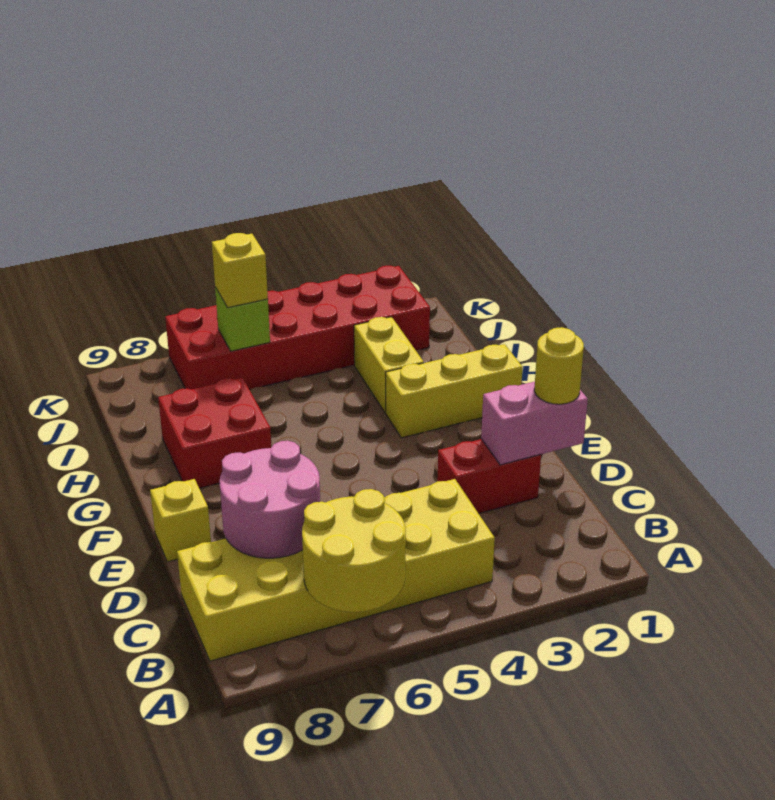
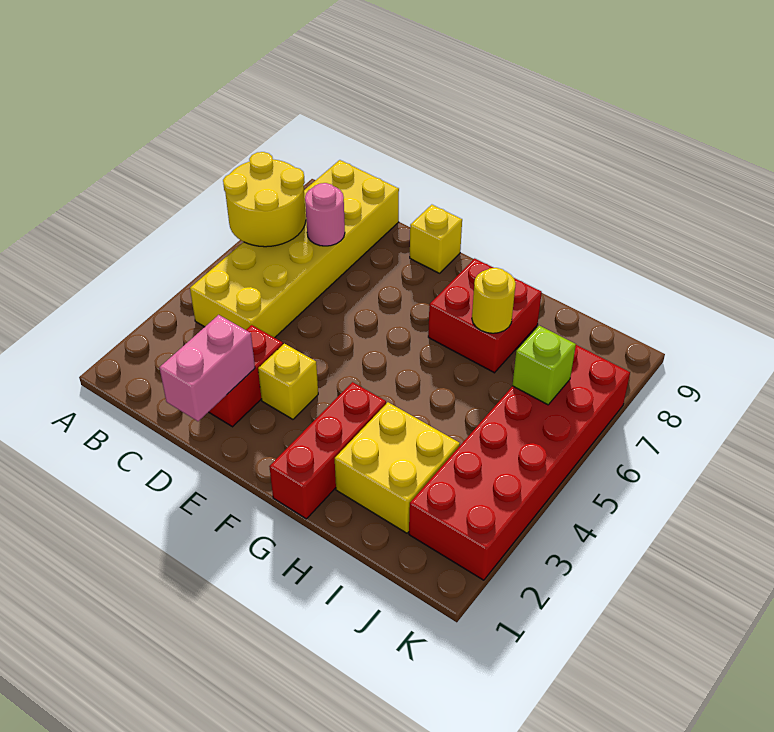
pink 2x2 round brick [219,441,320,558] -> pink 1x1 round brick [305,183,345,246]
yellow 1x1 round brick [534,327,584,404] -> yellow 1x1 round brick moved to [472,268,516,333]
yellow 1x3 brick [386,344,522,438] -> red 1x3 brick [269,382,386,519]
yellow 1x2 brick [354,317,424,413] -> yellow 2x2 brick [335,402,460,533]
yellow 1x1 brick [212,233,268,308] -> yellow 1x1 brick moved to [258,344,318,419]

